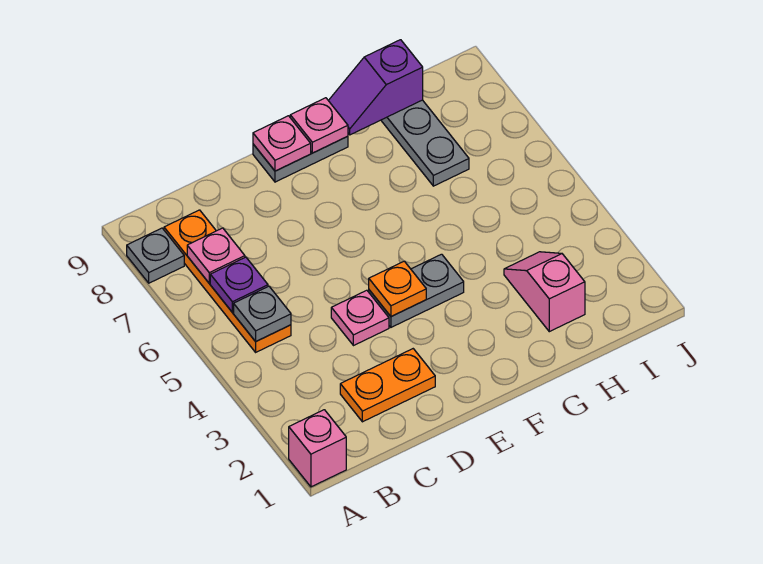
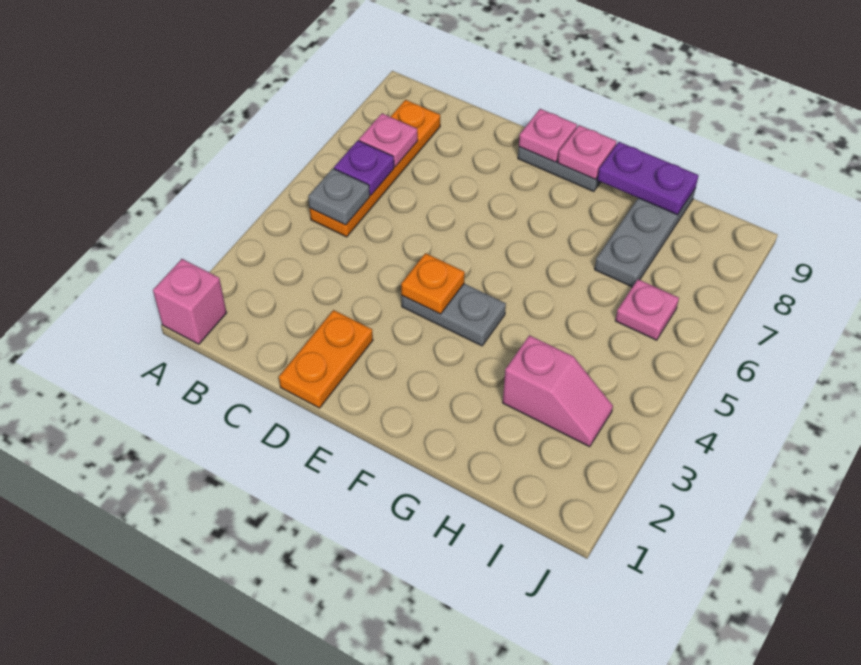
grey 1x1 plate [127,228,184,283] -> none
orange 1x2 plate [340,349,435,422] -> orange 1x2 plate turned to [279,310,373,408]
pink 1x1 plate [331,290,389,346] -> pink 1x1 plate moved to [615,279,679,340]
purple 1x2 slope [328,40,423,135] -> purple 1x2 plate [598,142,699,215]
pink 1x2 slope [504,252,585,332] -> pink 1x2 slope turned to [503,335,613,447]

